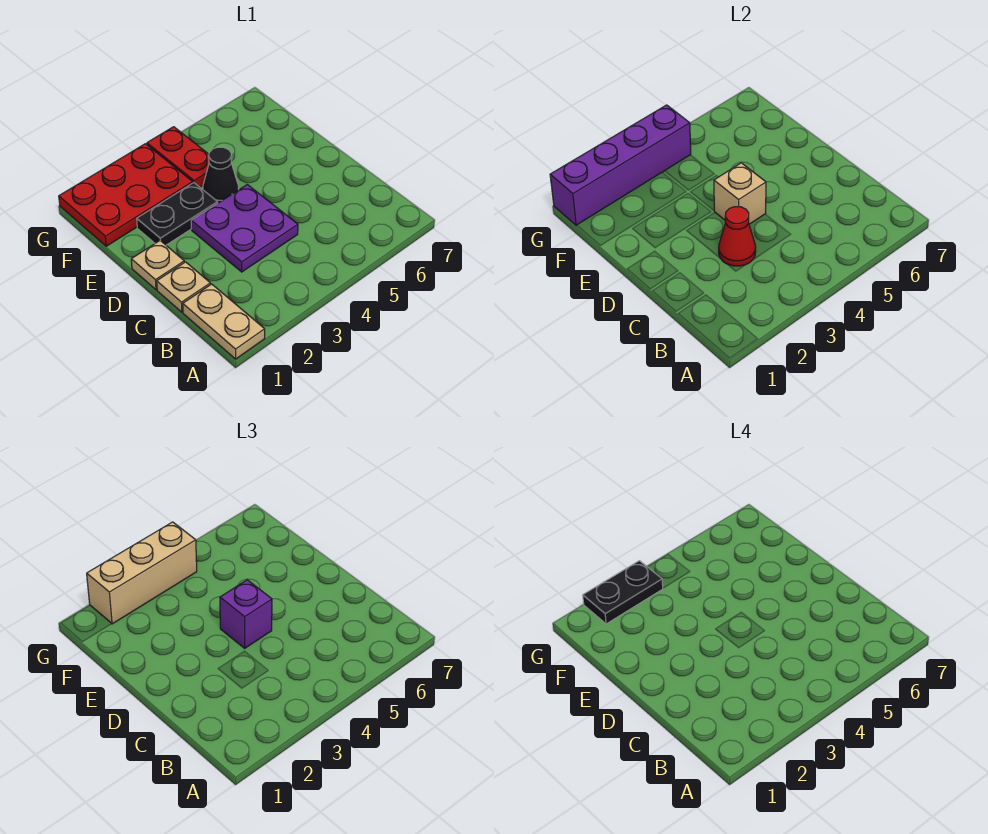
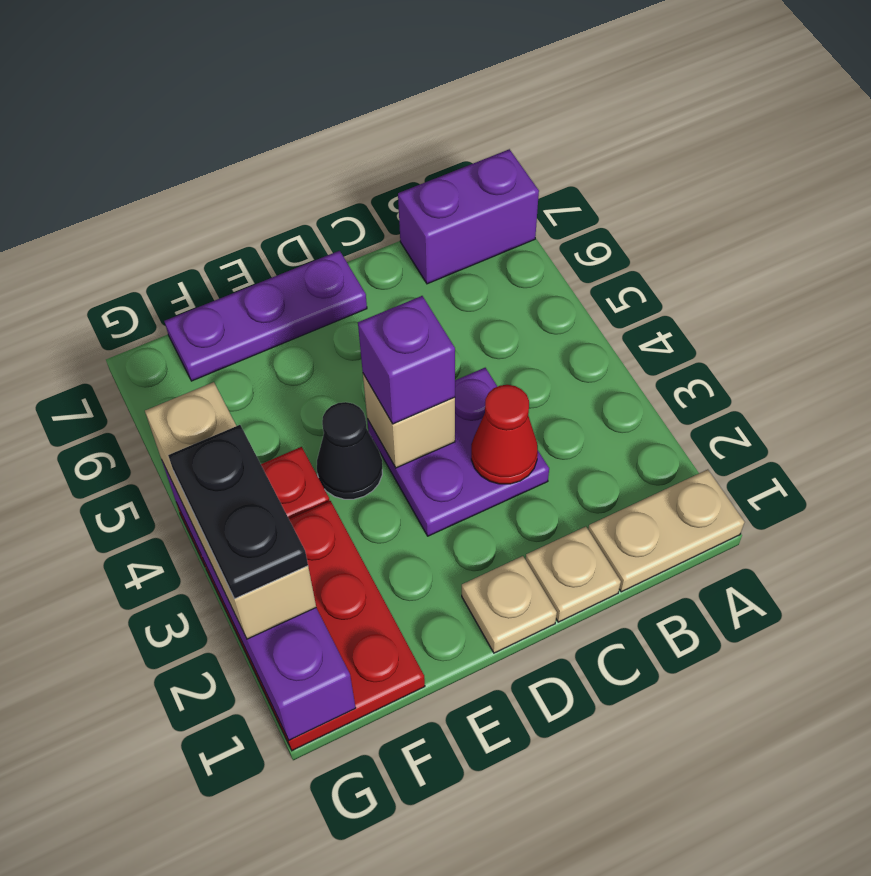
none -> purple 1x2 brick [398,149,539,284]
none -> purple 1x3 plate [164,251,367,381]
black 1x2 plate [137,183,218,245] -> none

